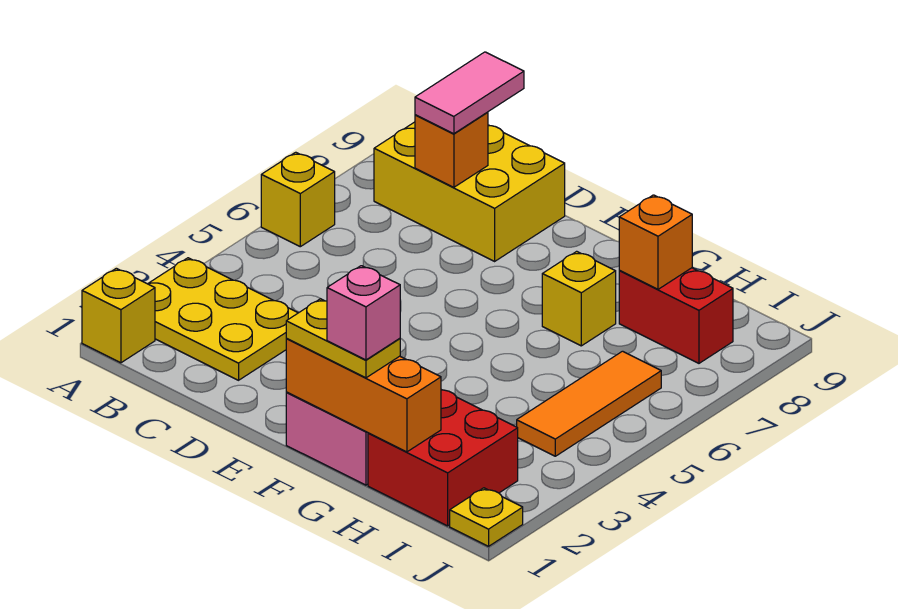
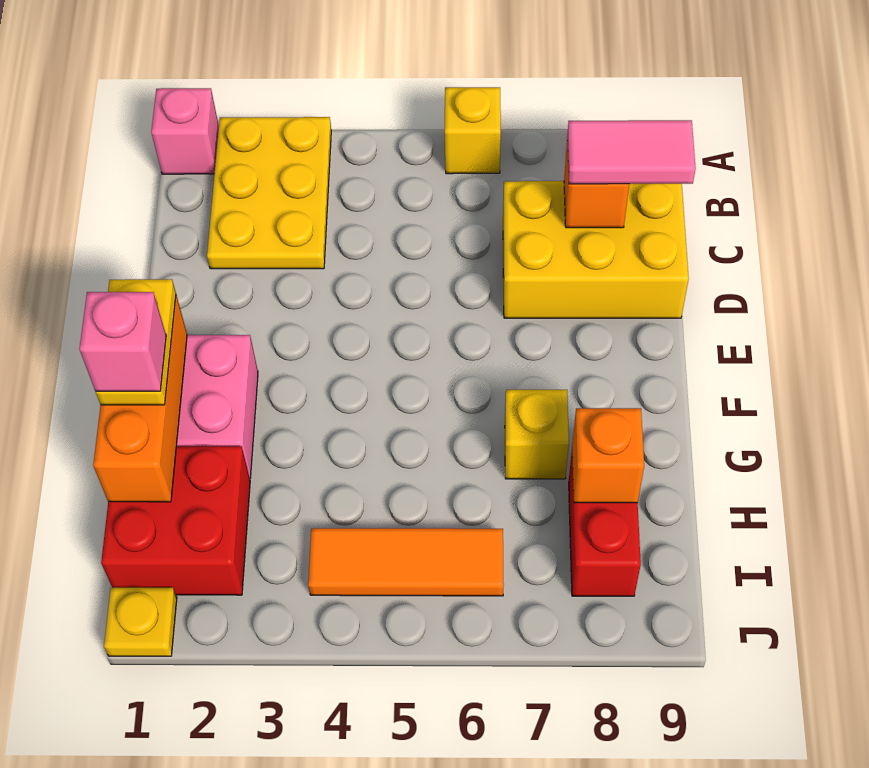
yellow 1x1 brick [82,268,155,363] -> pink 1x1 brick [151,88,219,174]
yellow 2x3 brick [374,122,565,261] -> yellow 2x3 brick turned to [503,181,689,318]

